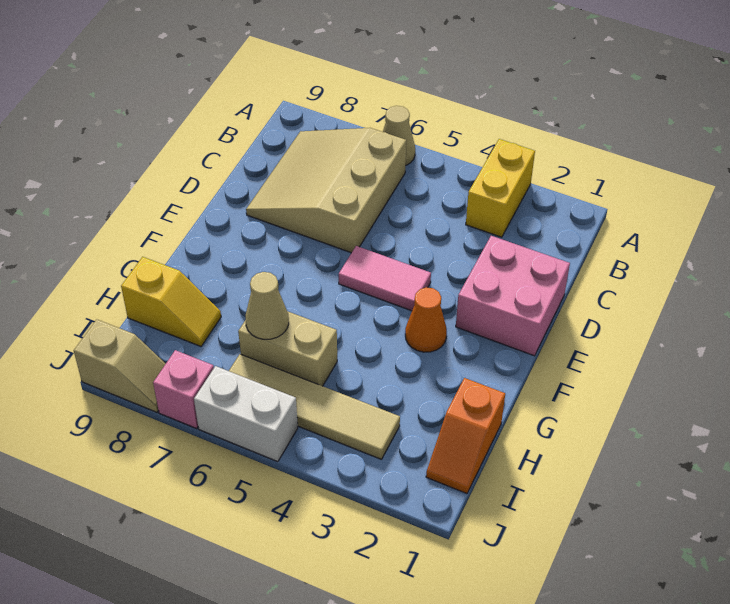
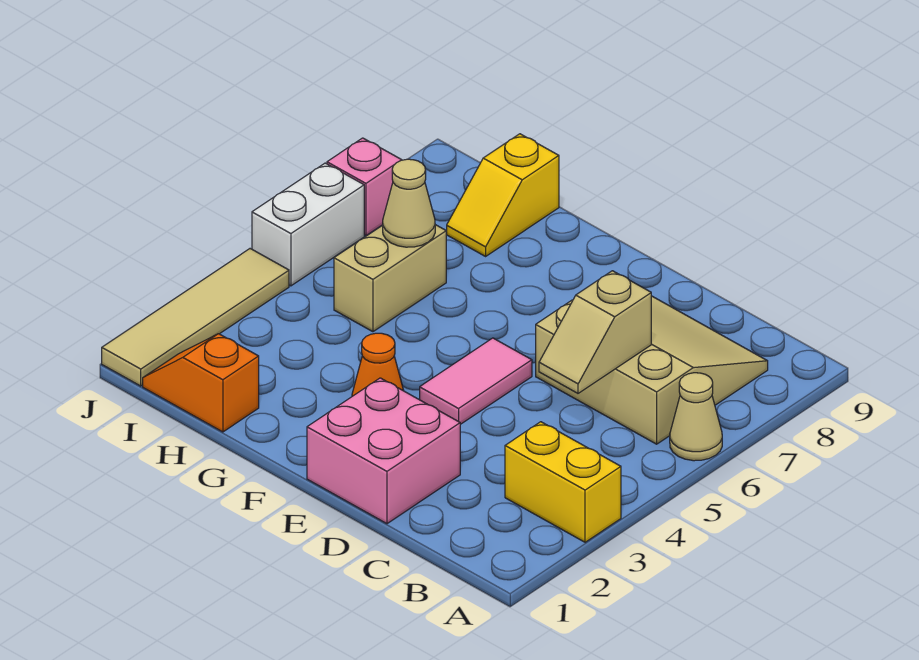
tan 1x4 tile [229,354,400,459] -> tan 1x4 tile moved to [102,249,289,386]
tan 1x2 slope [74,319,165,412] -> tan 1x2 slope moved to [539,271,651,393]

